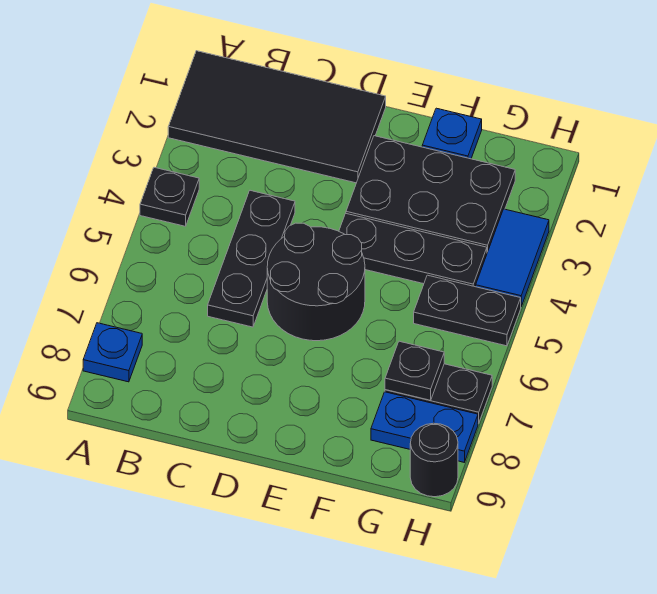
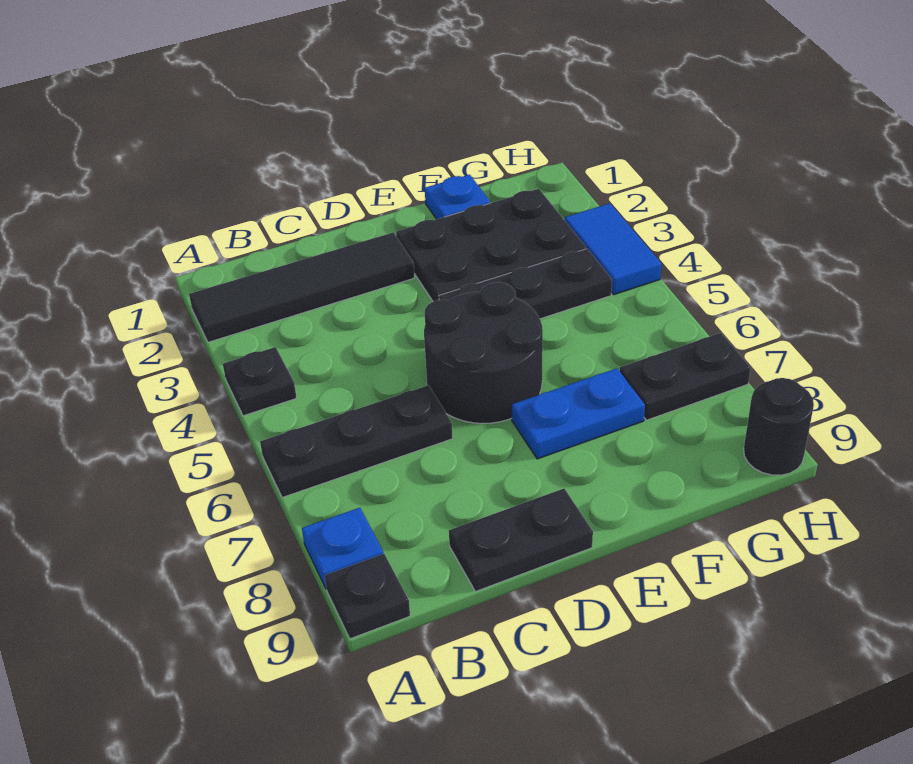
black 2x4 tile [168,51,386,183] -> black 1x4 tile [189,232,415,342]
black 1x3 plate [208,190,295,327] -> black 1x3 plate turned to [260,385,453,497]
black 1x2 plate [414,275,521,346] -> black 1x2 plate moved to [449,489,593,592]
black 1x1 plate [385,341,444,400] -> black 1x1 plate moved to [325,554,410,639]
blue 1x2 plate [371,392,478,462] -> blue 1x2 plate moved to [512,368,645,459]

